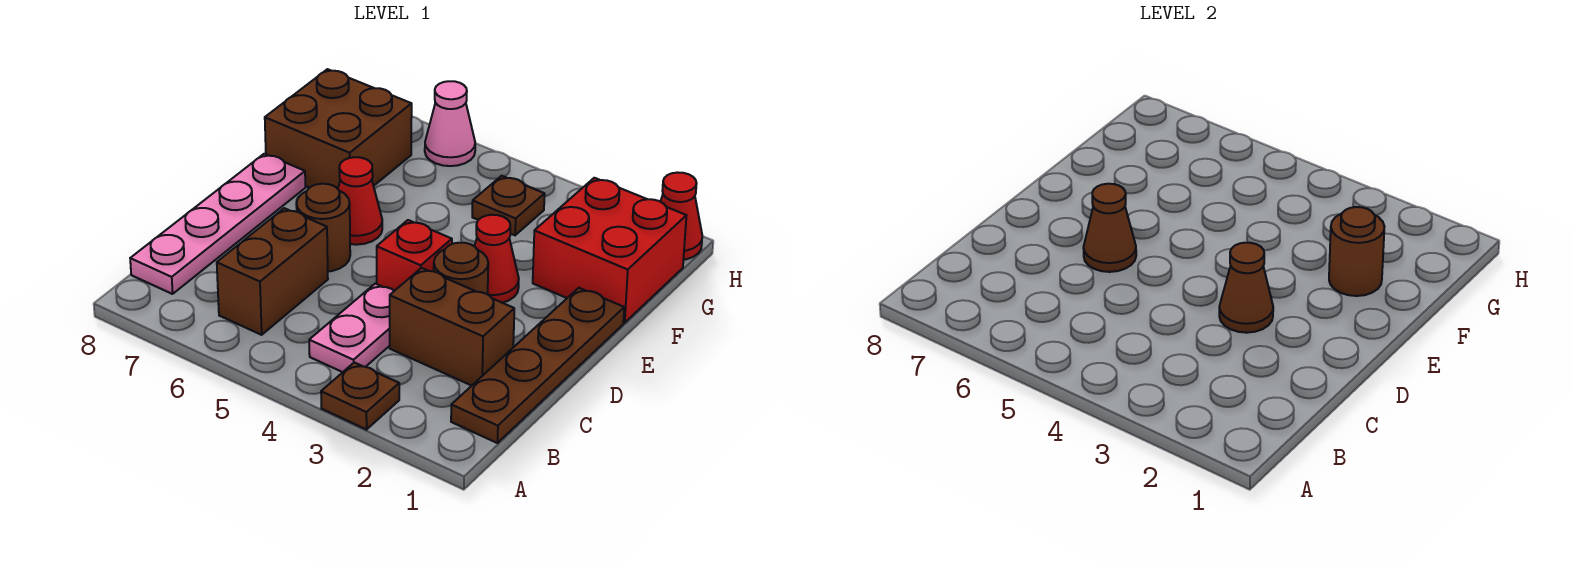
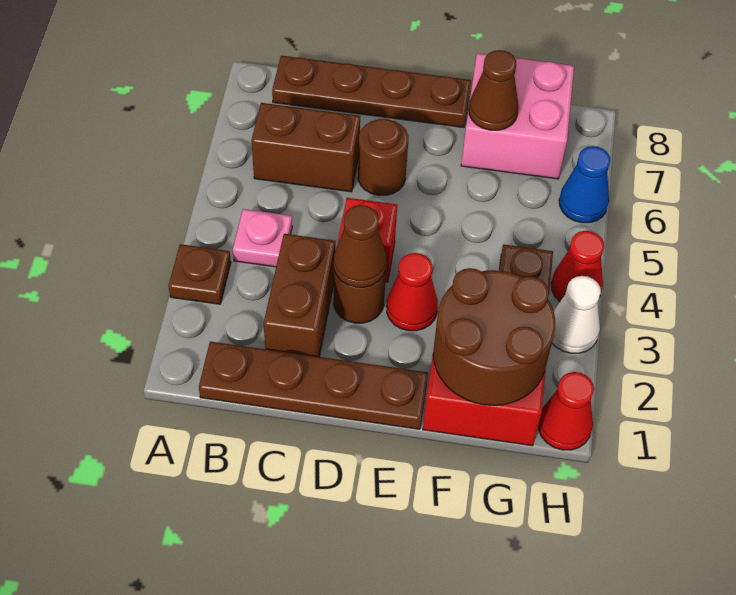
pink 1x2 plate [309,284,394,372] -> pink 1x1 plate [233,209,292,267]
pink 1x4 plate [130,154,305,294] -> brown 1x4 plate [272,56,471,128]
brown 1x1 cone [1083,184,1136,272] -> brown 1x1 cone moved to [469,50,519,130]
red 1x1 cone [338,157,382,245] -> red 1x1 cone moved to [551,231,604,302]
brown 1x1 round brick [1329,207,1385,296] -> brown 2x2 round brick [433,268,555,405]
brown 2x2 brick [265,69,412,189] -> pink 2x2 brick [461,53,574,179]
none -> white 1x1 cone [552,276,601,353]
pink 1x1 cone [425,81,475,166] -> blue 1x1 cone [559,146,610,223]

